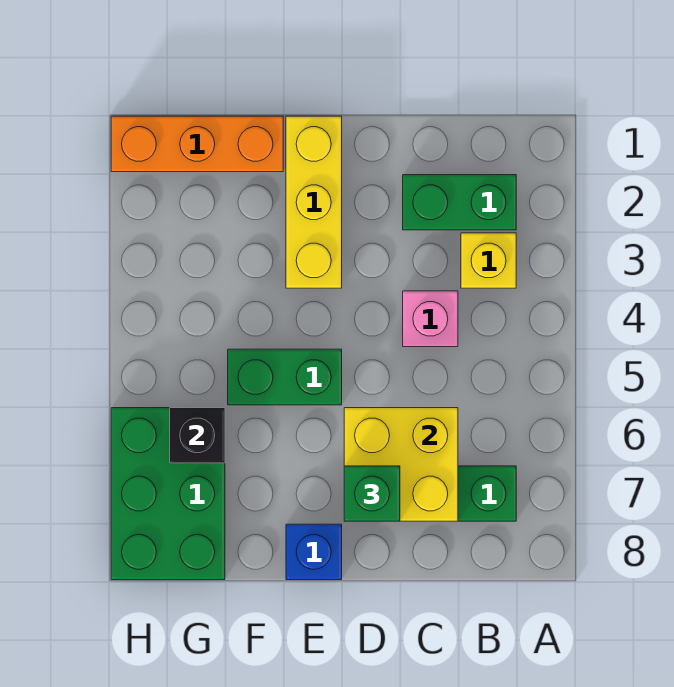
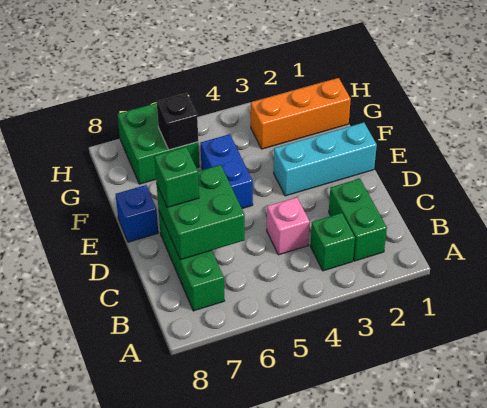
yellow 1x1 brick [461,233,516,288] -> green 1x1 brick [310,213,355,271]
yellow 2x2 brick [344,408,458,521] -> green 2x2 brick [157,165,245,260]
yellow 1x3 brick [286,116,342,288] -> cyan 1x3 brick [274,123,377,196]
green 1x2 brick [228,349,342,405] -> blue 1x2 brick [200,134,253,209]
orange 1x3 brick [111,116,283,172] -> orange 1x3 brick turned to [251,78,351,149]
green 2x3 brick [111,408,225,580] -> green 2x2 brick [118,103,199,184]

